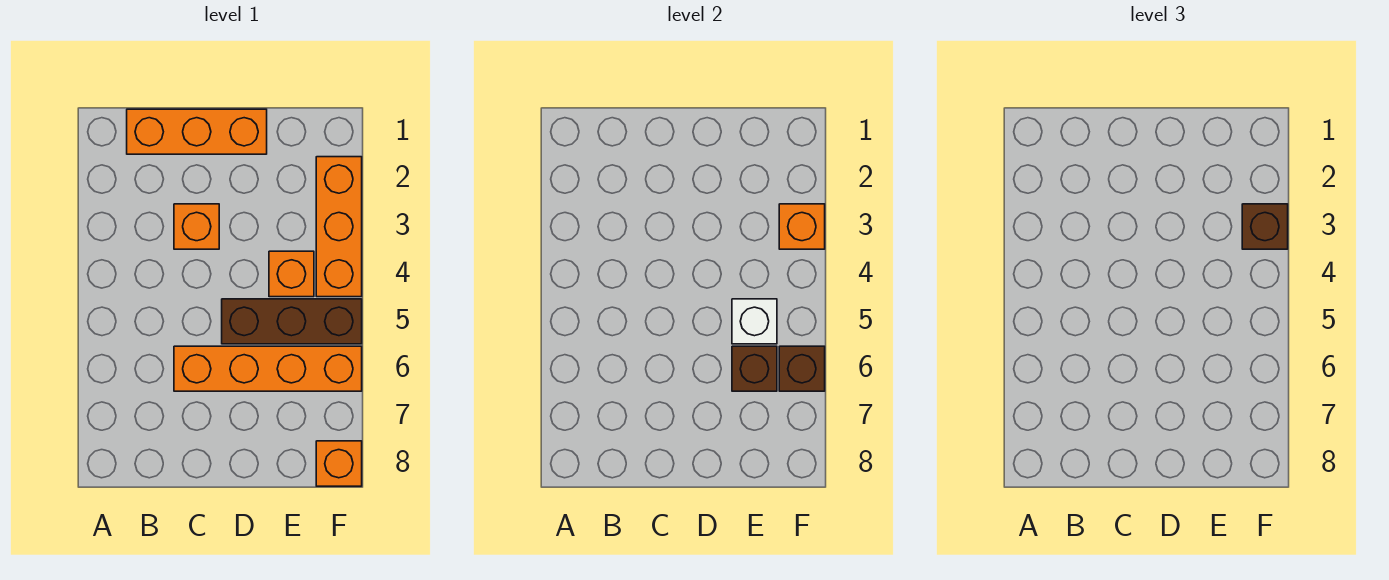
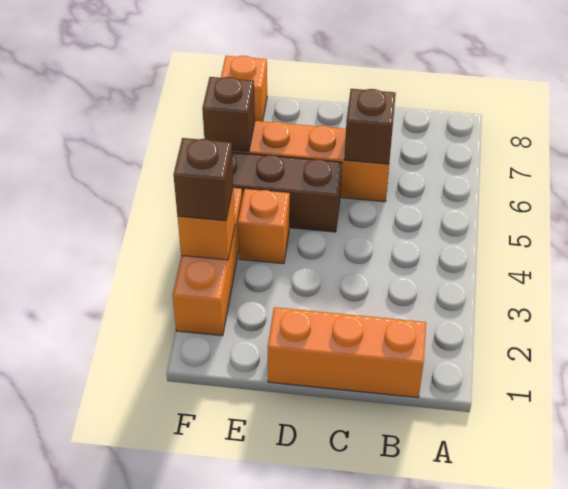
orange 1x1 brick [174,204,219,249] -> none
white 1x1 brick [732,299,777,344] -> none
brown 1x1 brick [732,346,777,391] -> brown 1x1 brick moved to [344,89,396,164]

